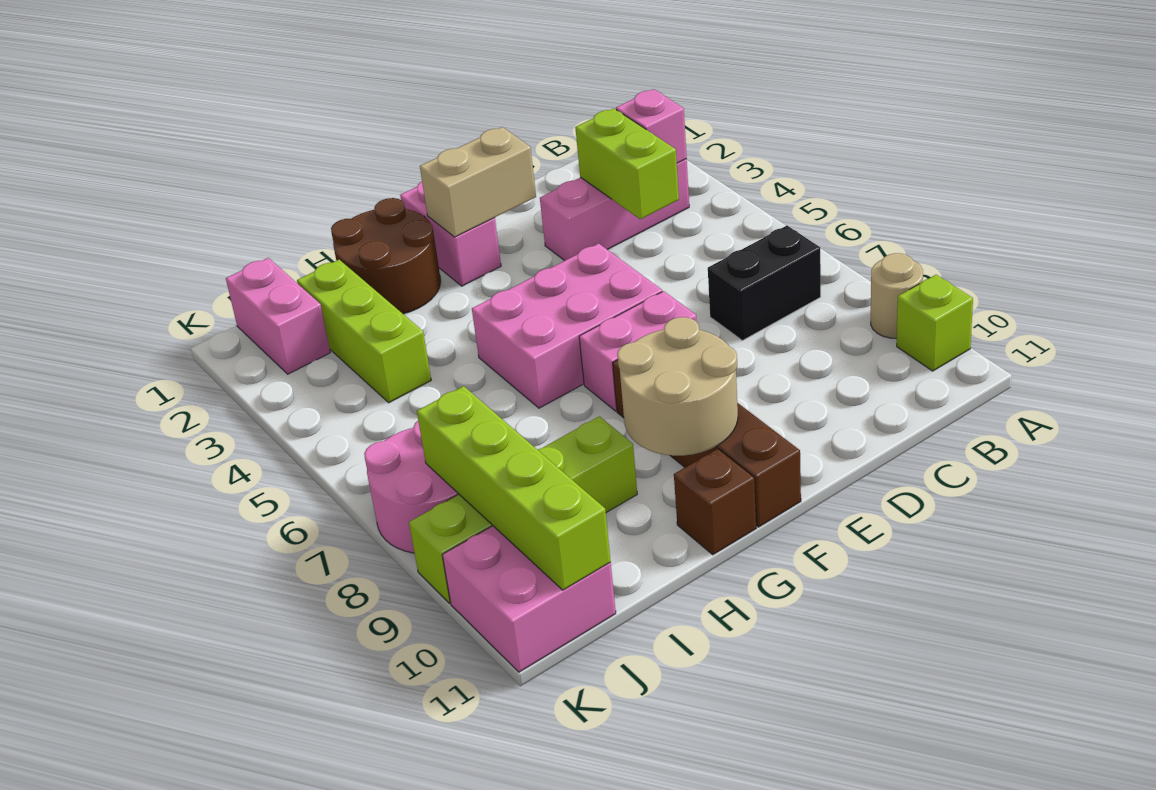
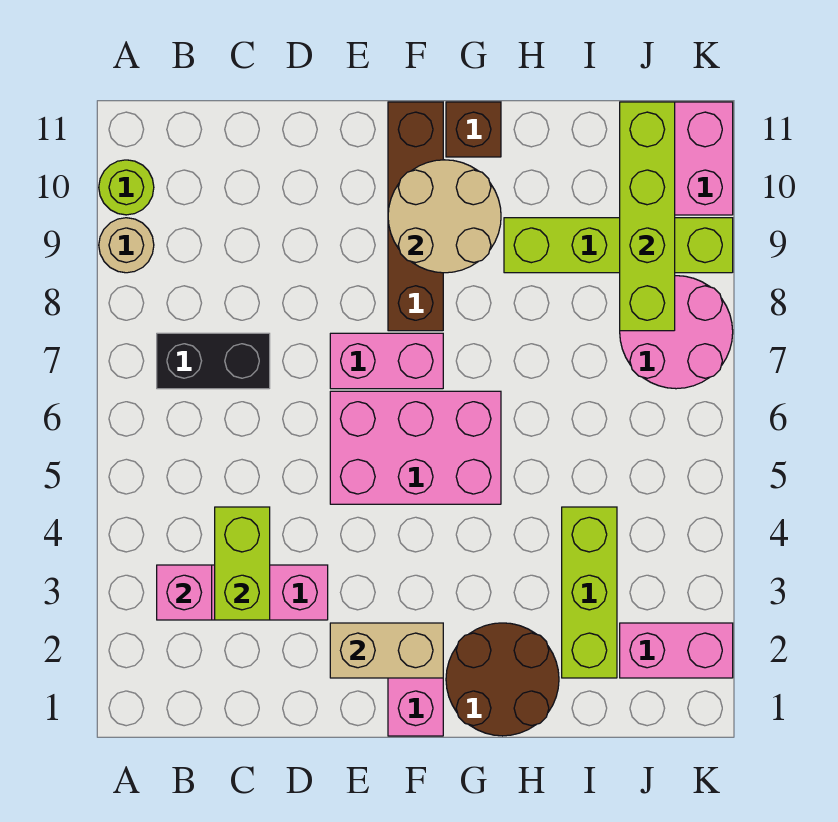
lime 1x1 brick [897,275,973,371] -> lime 1x1 round brick [99,160,154,215]
pink 1x2 brick [226,258,330,374] -> pink 1x2 brick turned to [620,623,733,678]

